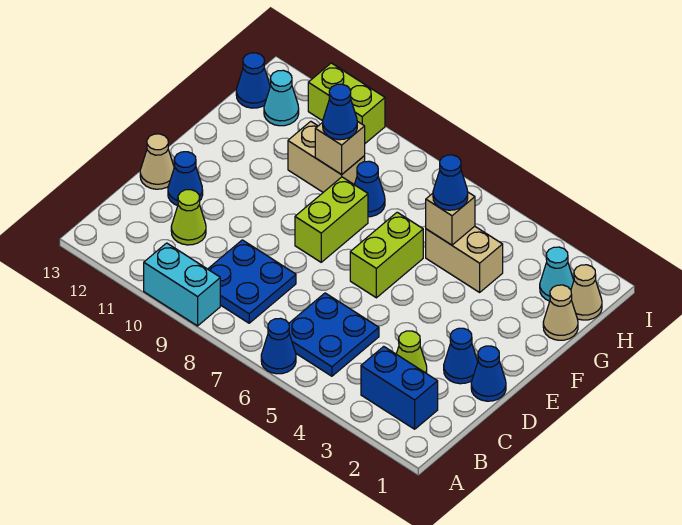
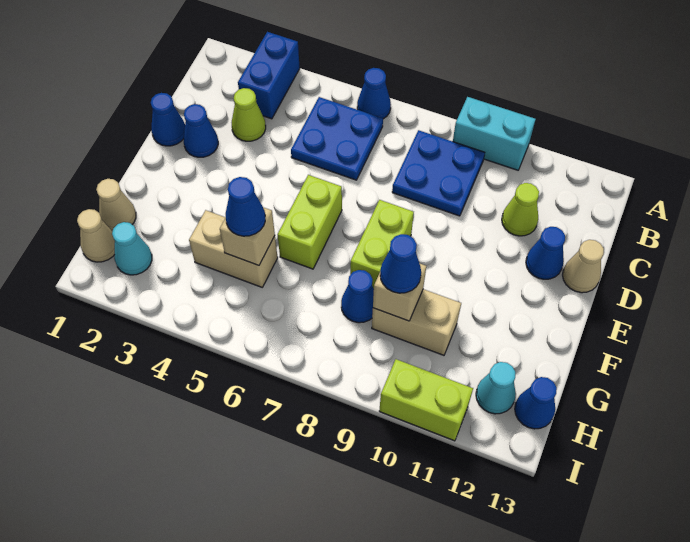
blue 1x2 brick [361,346,438,429] -> blue 1x2 brick turned to [238,32,300,119]

